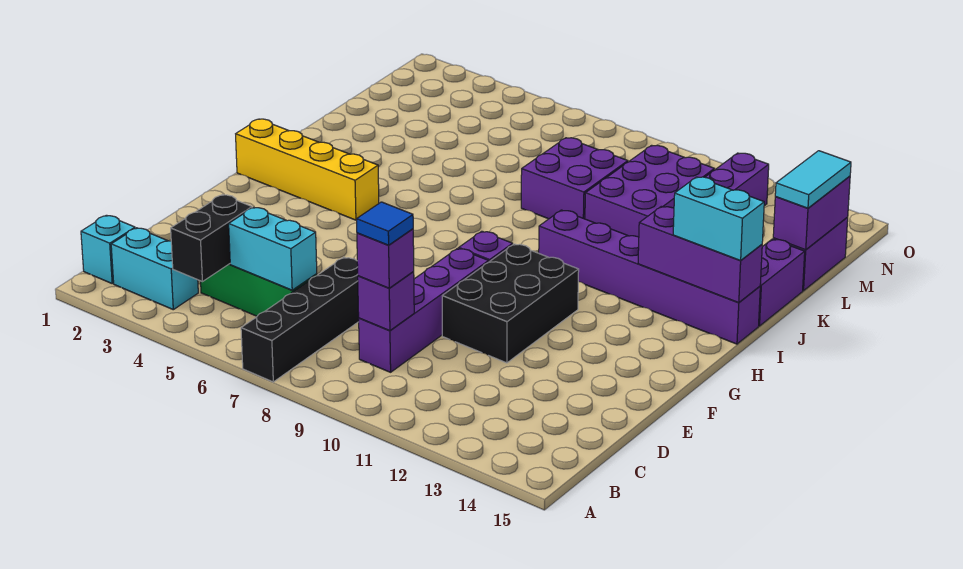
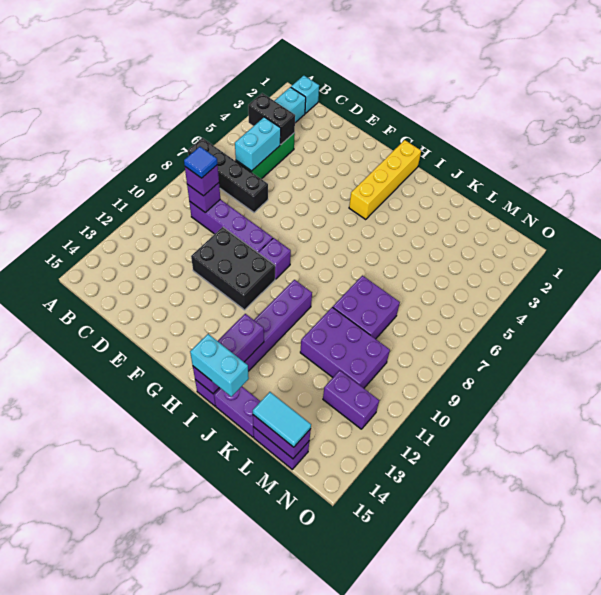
cyan 1x2 brick [673,177,764,260] -> cyan 1x2 brick turned to [190,334,249,396]

